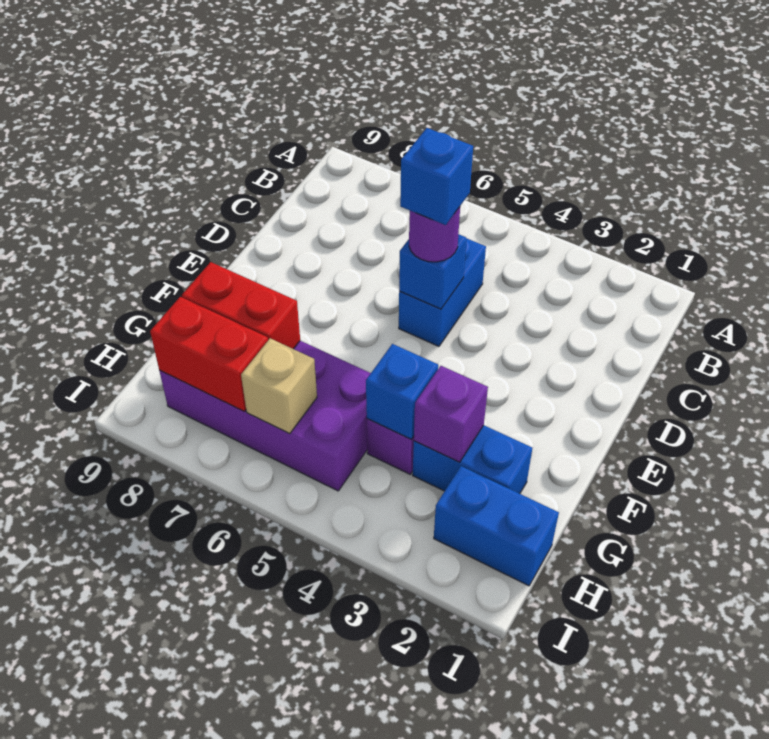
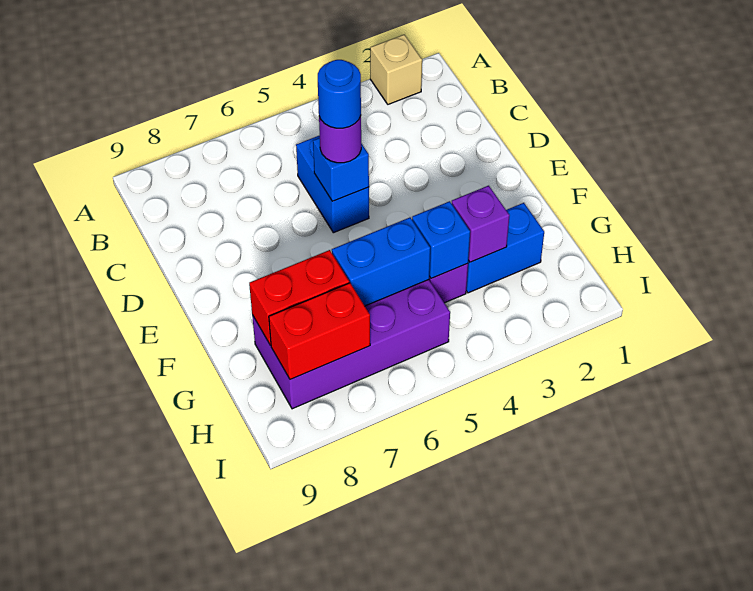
blue 1x1 brick [400,128,473,225] -> blue 1x1 round brick [318,60,361,128]
blue 1x2 brick [434,466,559,586] -> blue 1x2 brick moved to [332,217,430,306]
tan 1x1 brick [241,338,317,434] -> tan 1x1 brick moved to [370,35,422,104]

